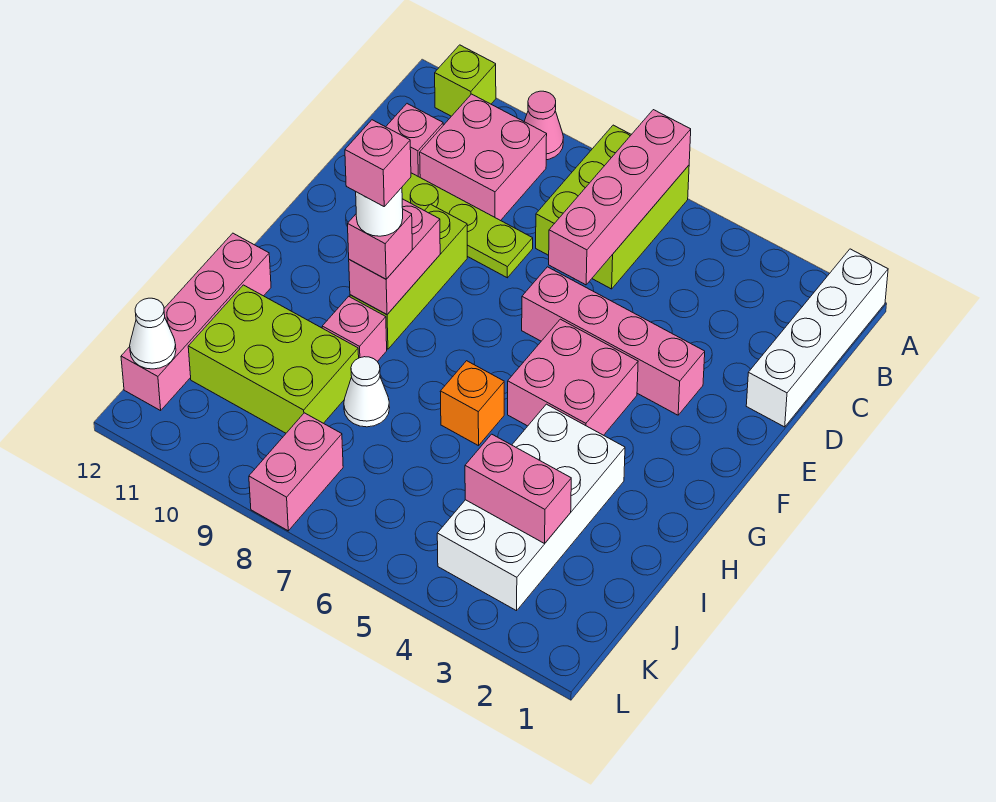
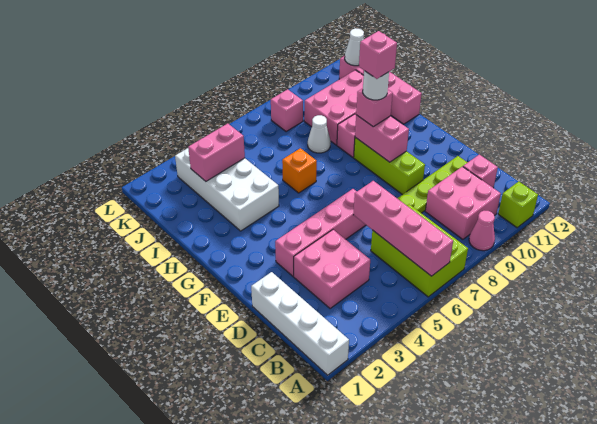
pink 2x2 brick [508,319,638,435] -> pink 2x2 brick moved to [294,230,370,309]
lime 2x3 brick [188,285,359,433] -> pink 2x3 brick [304,70,364,145]
pink 1x2 brick [249,413,343,531] -> pink 1x1 brick [271,89,303,132]

